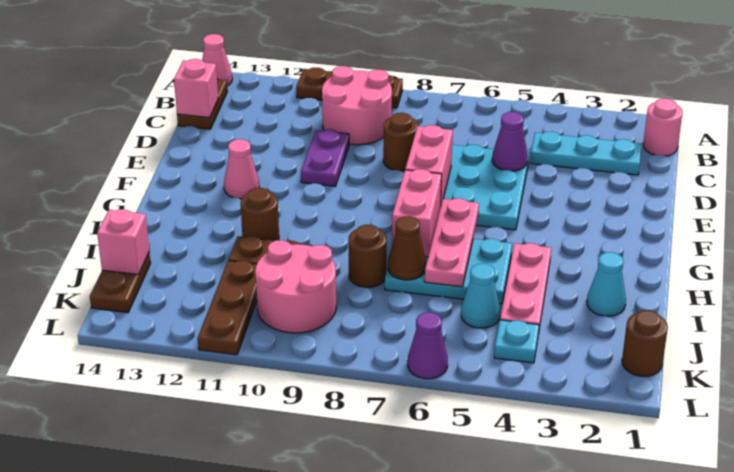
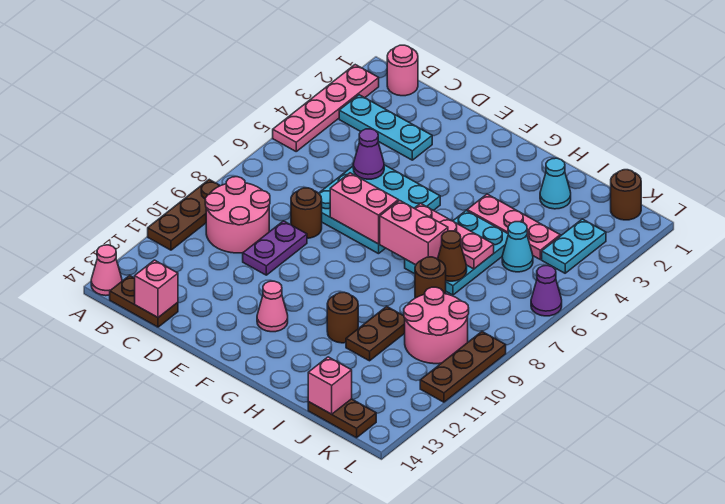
none -> pink 1x4 plate [273,65,379,151]
cyan 1x3 plate [530,132,642,175] -> cyan 1x3 plate turned to [339,95,432,160]
purple 1x2 plate [301,129,349,186] -> purple 1x2 plate turned to [243,221,307,275]
brown 1x3 plate [198,261,257,355] -> brown 1x3 plate turned to [420,332,506,402]
cyan 1x1 plate [494,320,539,363] -> cyan 1x2 plate [542,219,606,273]

